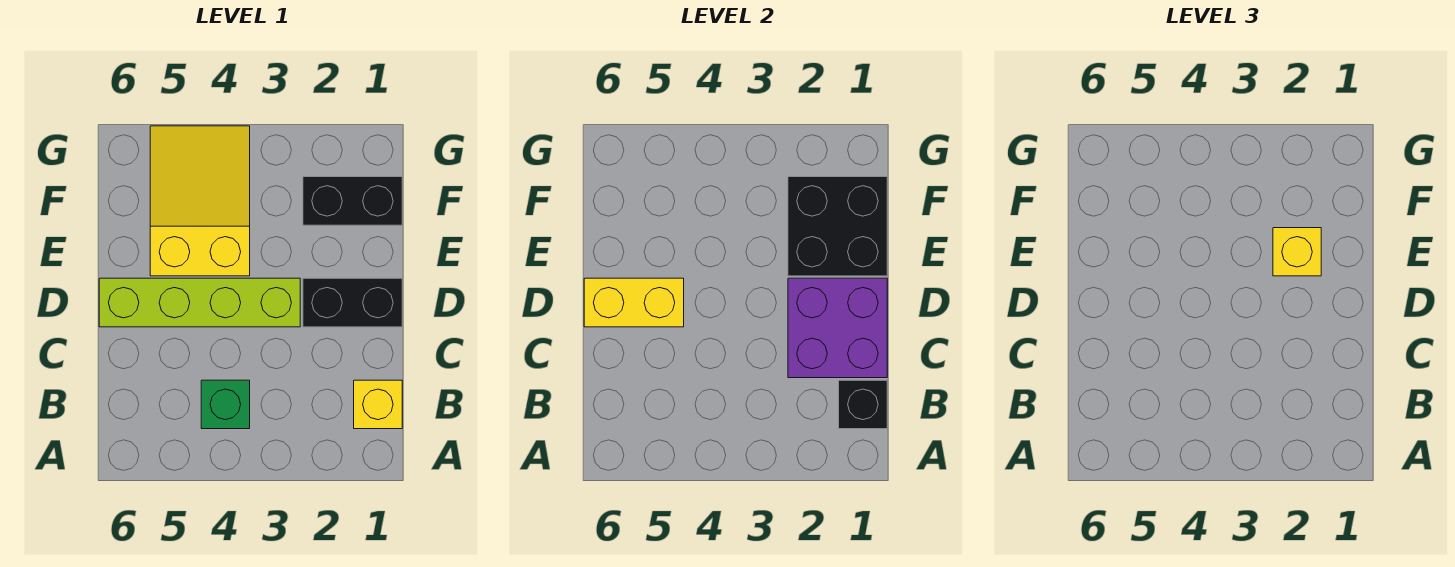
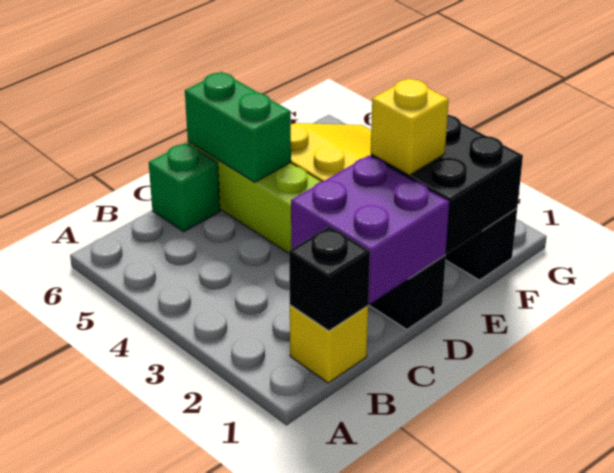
green 1x1 brick [201,380,250,429] -> green 1x1 brick moved to [149,143,220,232]
yellow 1x2 brick [584,278,684,327] -> green 1x2 brick [185,72,291,182]

